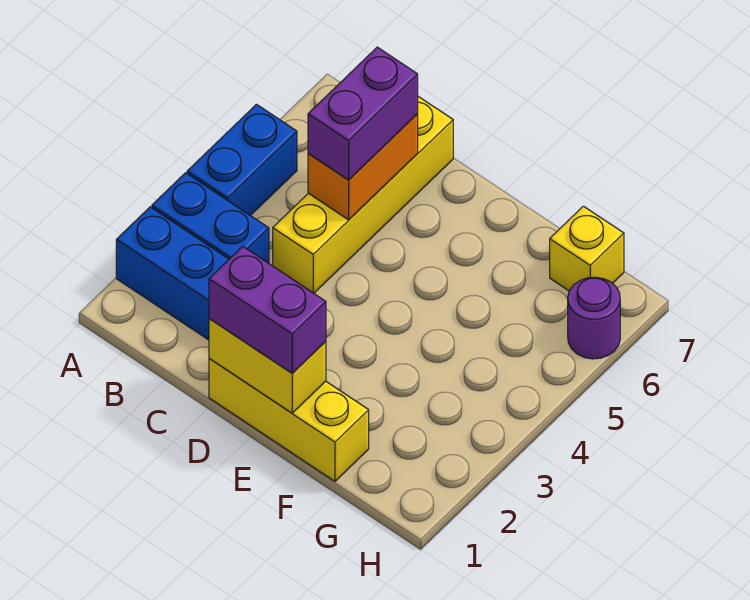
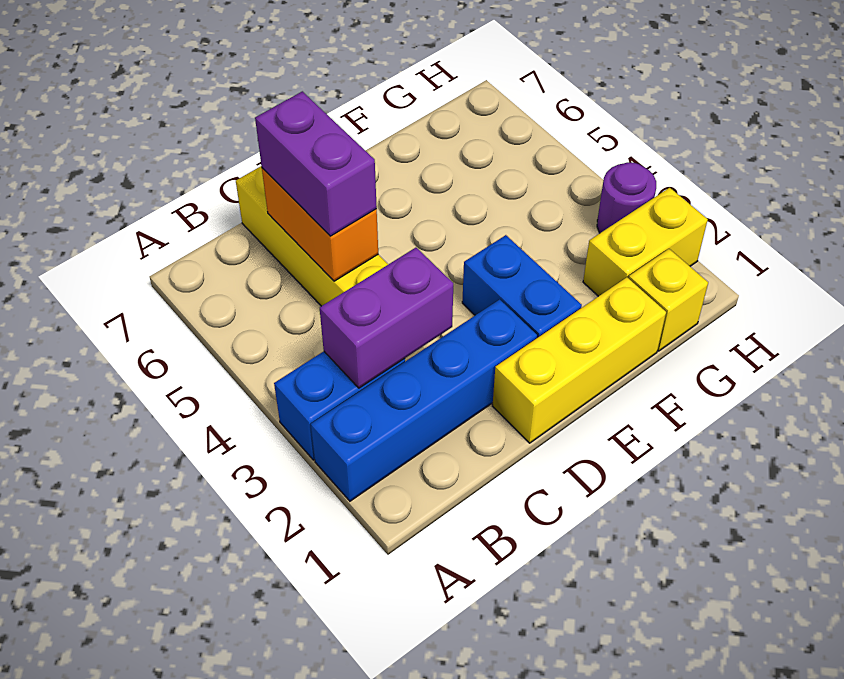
blue 1x2 brick [187,104,297,216] -> blue 1x2 brick moved to [462,235,582,338]
yellow 1x2 brick [209,319,326,413] -> yellow 1x2 brick moved to [583,188,708,296]
purple 1x2 brick [209,247,326,373] -> purple 1x2 brick moved to [320,248,453,388]
yellow 1x1 brick [550,206,624,291] -> yellow 1x1 brick moved to [629,249,708,351]
purple 1x1 round brick [568,277,620,359] -> purple 1x1 round brick moved to [597,162,656,233]

